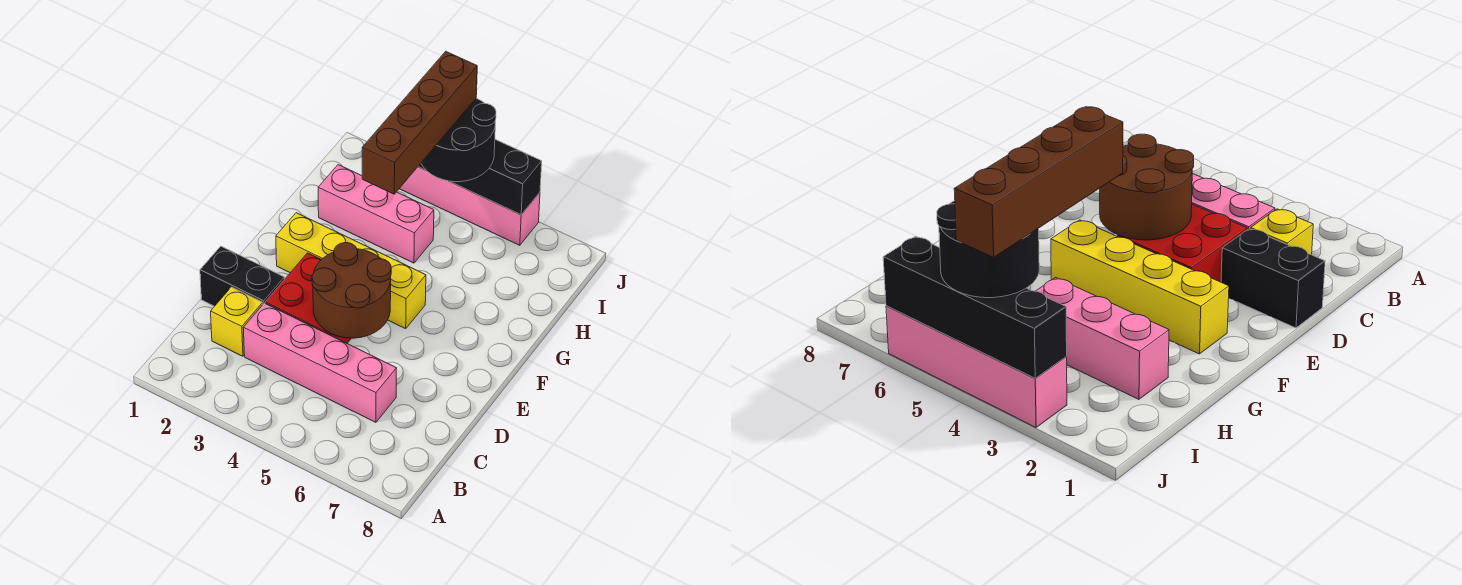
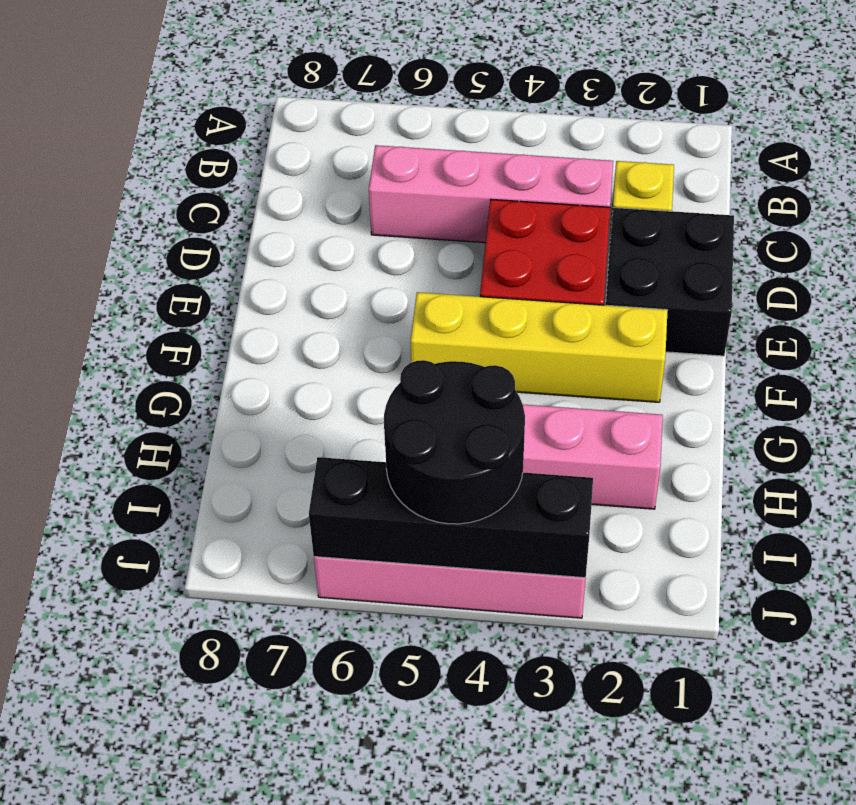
black 1x2 brick [200,246,284,306] -> black 2x2 brick [606,208,734,356]
brown 2x2 round brick [312,243,391,338] -> none
brown 1x4 brick [362,51,477,194] -> none

